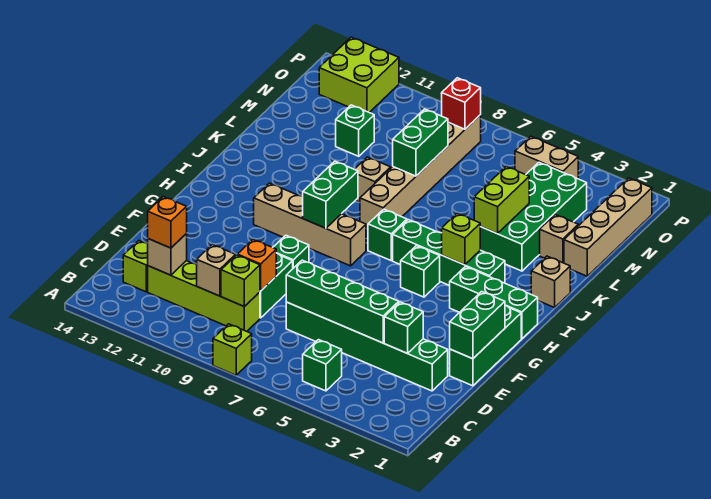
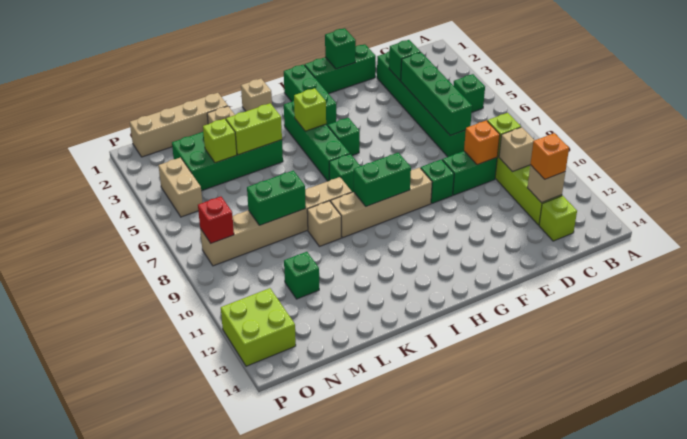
lime 1x1 brick [213,324,252,375] -> lime 1x1 brick moved to [203,119,237,163]
green 1x2 brick [450,292,505,359] -> green 1x1 brick [325,28,356,69]
tan 1x4 brick [254,183,366,266] -> tan 1x4 brick turned to [331,168,432,238]

